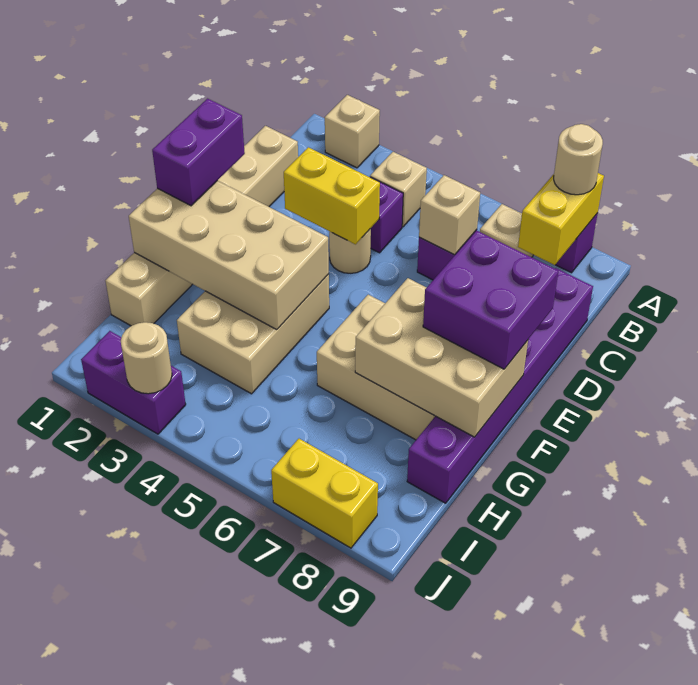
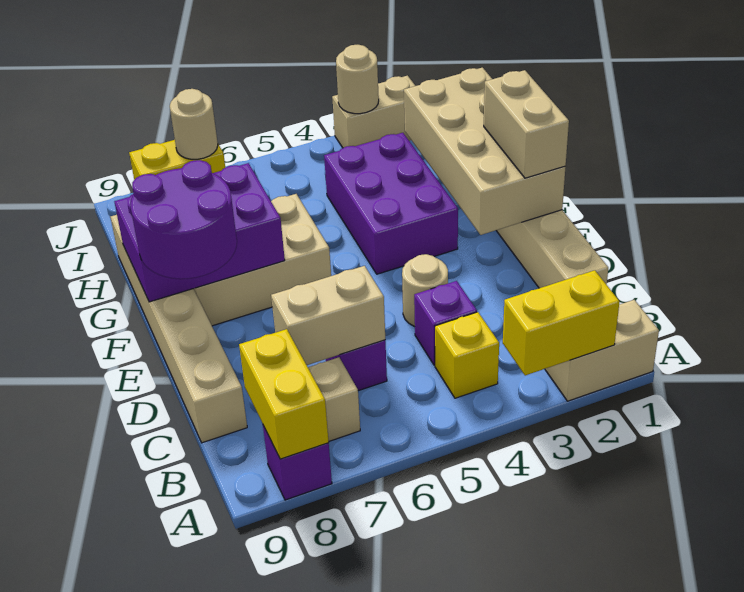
tan 1x1 brick [325,95,380,168] -> tan 1x2 brick [545,300,659,401]
tan 1x1 round brick [554,124,603,195] -> tan 1x1 round brick moved to [170,89,218,159]
tan 1x1 brick [370,152,427,227] -> yellow 1x1 brick [435,312,499,398]
tan 1x1 brick [419,175,480,255] -> tan 1x2 brick [271,266,385,365]
purple 1x6 brick [407,268,593,503] -> tan 1x6 brick [110,215,247,443]
yellow 1x2 brick [284,147,380,244] -> yellow 1x2 brick moved to [503,270,620,375]
purple 1x2 brick [152,99,245,206] -> tan 1x2 brick [484,70,569,178]
purple 2x2 brick [423,230,558,369] -> purple 2x2 round brick [131,160,237,279]
tan 2x4 brick [129,181,329,329] -> tan 2x4 brick turned to [404,68,565,235]
tan 2x3 brick [177,274,329,394] -> purple 2x3 brick [324,133,458,274]
tan 2x3 brick [355,278,528,437] -> purple 2x3 brick [114,163,285,302]
purple 1x2 brick [81,331,186,434] -> tan 1x2 brick [332,76,415,148]

